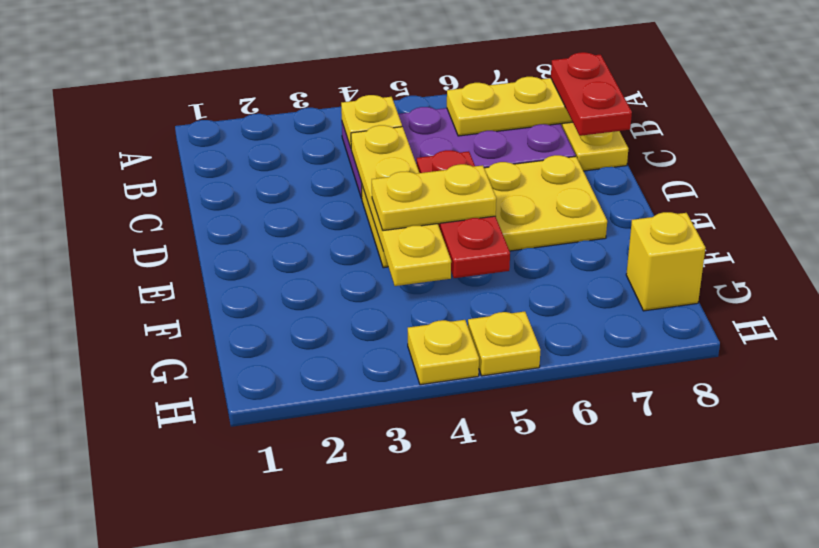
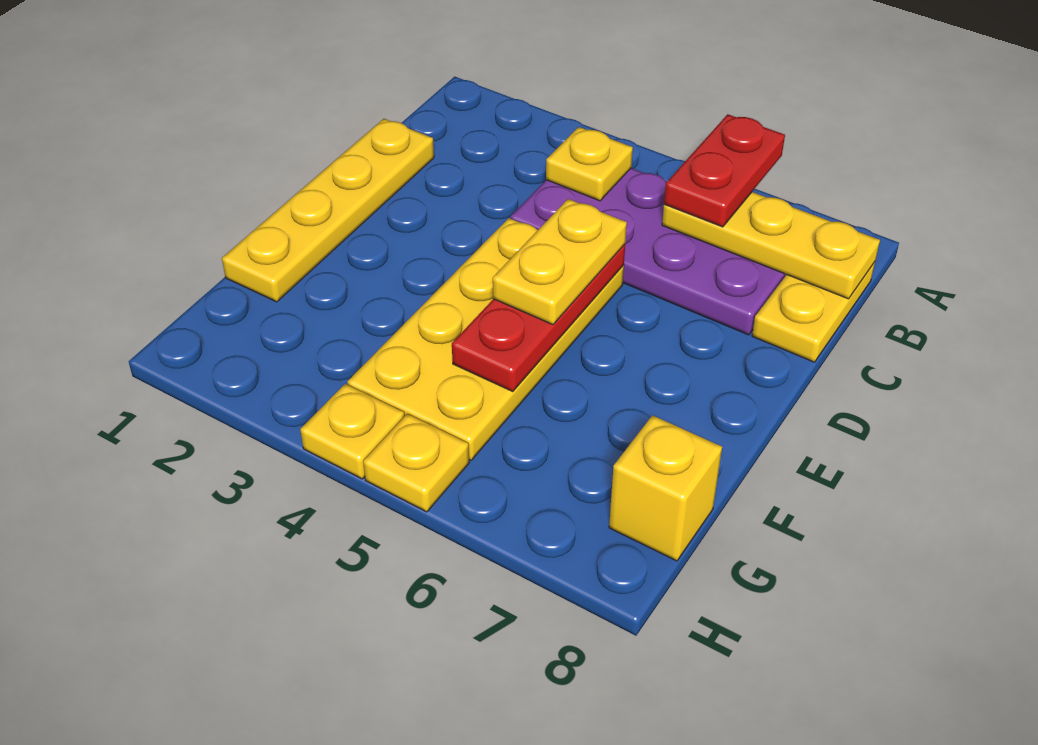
red 1x2 plate [551,52,632,136] -> red 1x2 plate moved to [664,114,785,227]
yellow 1x4 plate [351,125,451,286] -> yellow 1x4 plate moved to [222,119,434,302]
yellow 2x4 plate [362,155,607,268] -> yellow 2x4 plate turned to [347,218,624,460]
yellow 1x2 plate [372,164,496,231] -> yellow 1x2 plate turned to [493,199,627,325]

